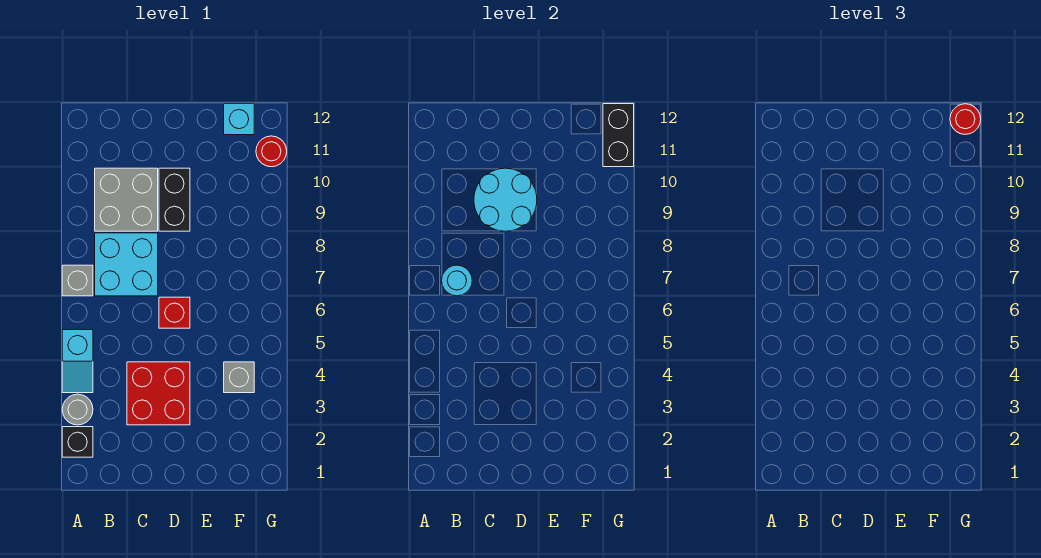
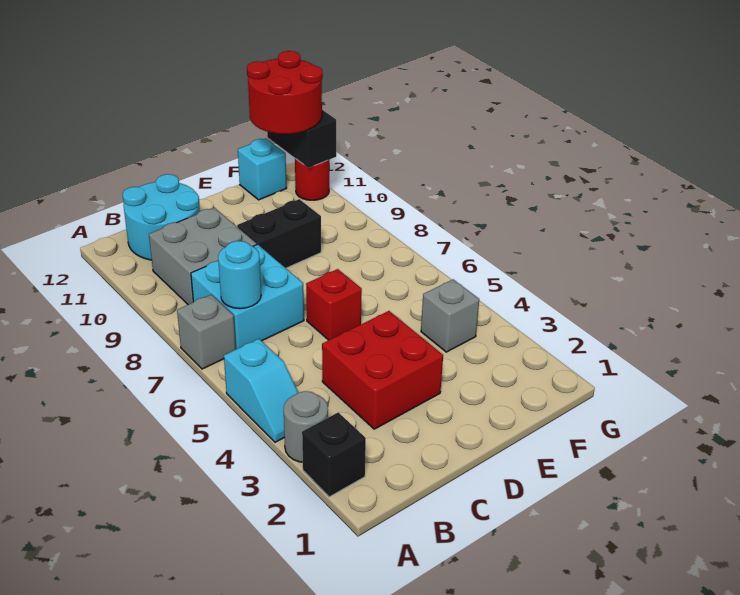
cyan 2x2 round brick [474,168,537,231] -> cyan 2x2 round brick moved to [123,174,200,260]
black 1x2 brick [159,168,190,231] -> black 1x2 brick turned to [237,199,321,268]
red 1x1 round brick [950,104,981,134] -> red 2x2 round brick [247,51,323,134]

